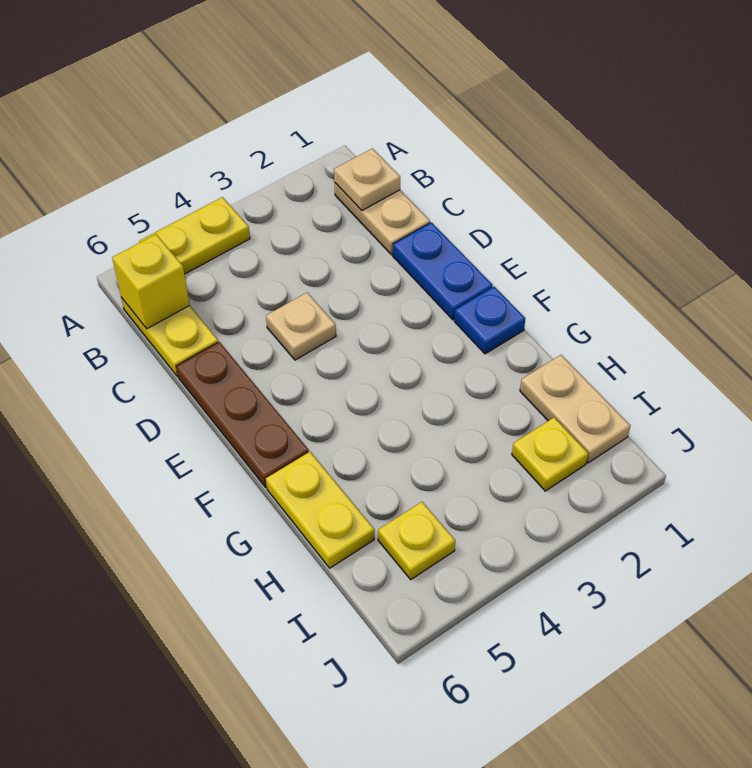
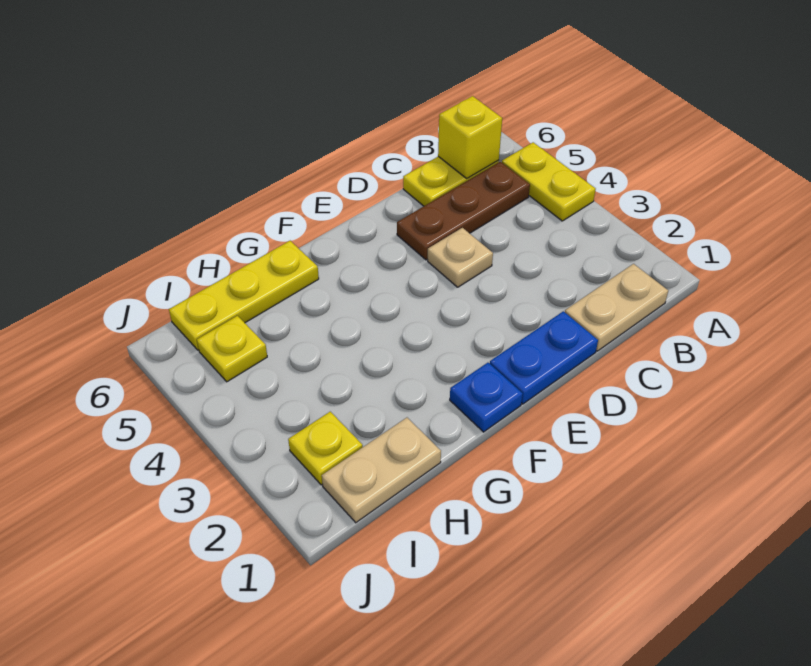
tan 1x1 plate [334,148,400,210] -> none
brown 1x3 plate [176,342,309,487] -> brown 1x3 plate moved to [397,162,530,260]
yellow 1x2 plate [266,452,374,568] -> yellow 1x3 plate [169,241,319,350]

